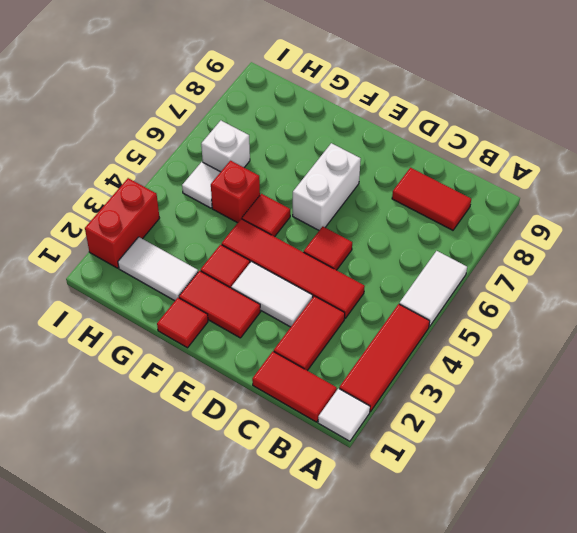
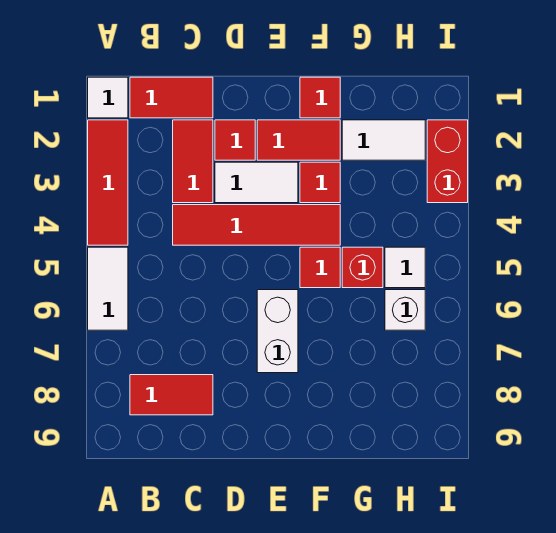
red 1x1 tile [304,226,352,270] -> red 1x1 tile moved to [215,120,255,160]

